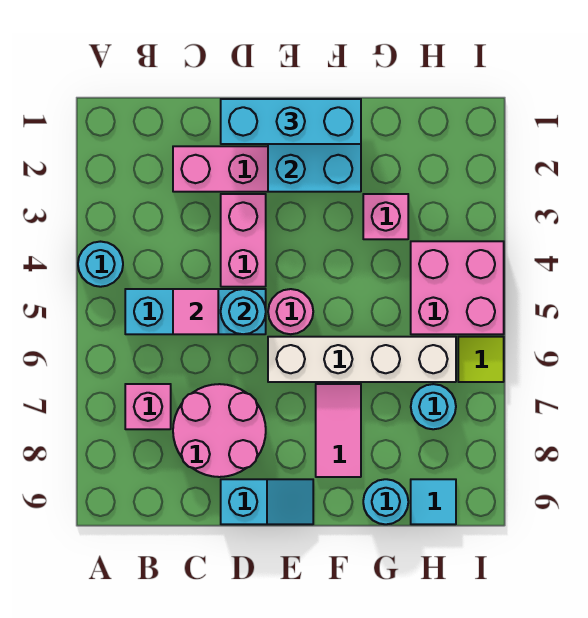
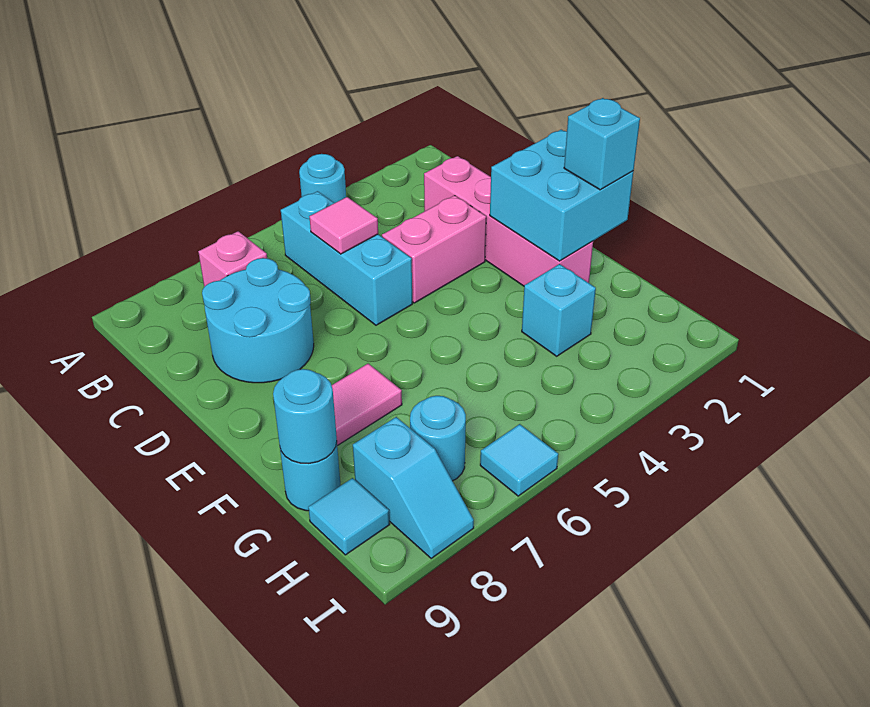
pink 2x2 round brick [173,384,266,477] -> cyan 2x2 round brick [202,258,314,383]
cyan 1x3 brick [221,99,361,144] -> cyan 1x1 brick [564,98,640,190]
cyan 1x1 round brick [221,289,266,334] -> cyan 1x1 round brick moved to [273,369,337,463]
cyan 1x2 slope [221,479,313,524] -> cyan 1x2 slope moved to [353,417,474,558]
pink 1x1 round brick [268,289,313,334] -> none
white 1x4 brick [268,337,456,382] -> none
pink 1x1 brick [363,194,408,239] -> cyan 1x1 brick [522,264,596,356]
pink 2x2 brick [411,241,504,334] -> none
lime 1x1 tile [458,337,504,382] -> cyan 1x1 tile [480,424,558,496]

